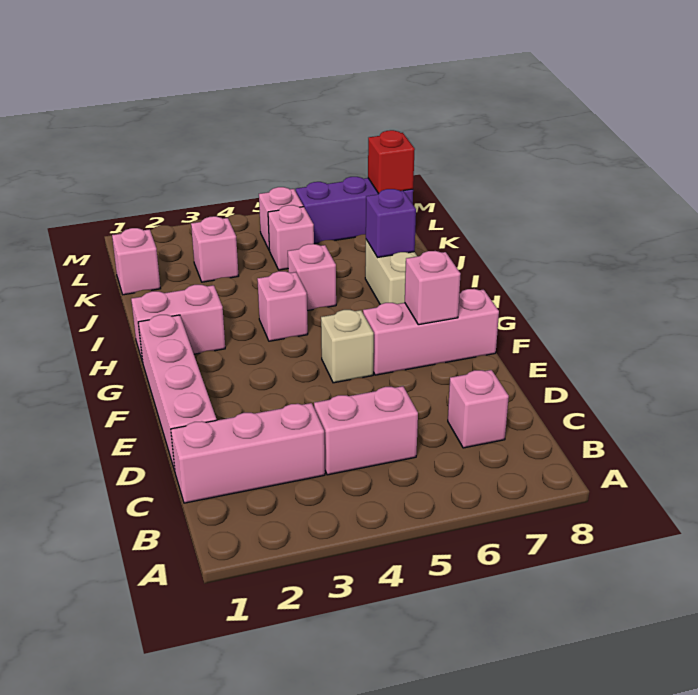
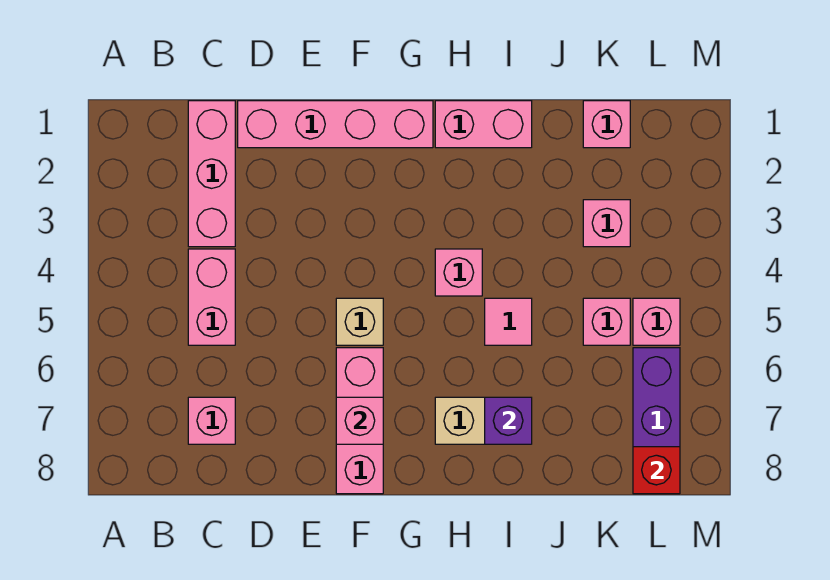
pink 1x2 brick [131,285,225,362] -> pink 1x2 brick turned to [435,101,532,148]
pink 1x1 brick [288,244,336,311] -> pink 1x1 tile [485,298,532,345]

